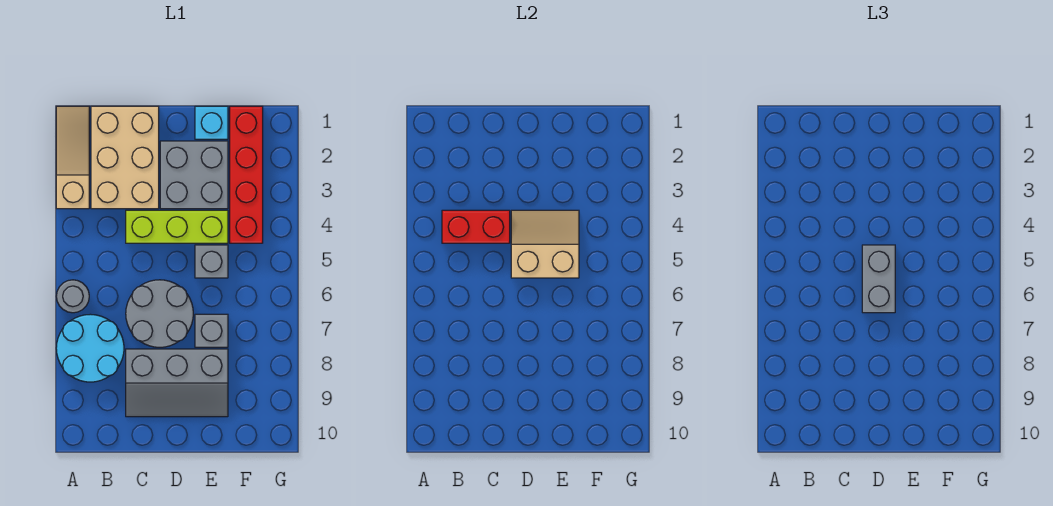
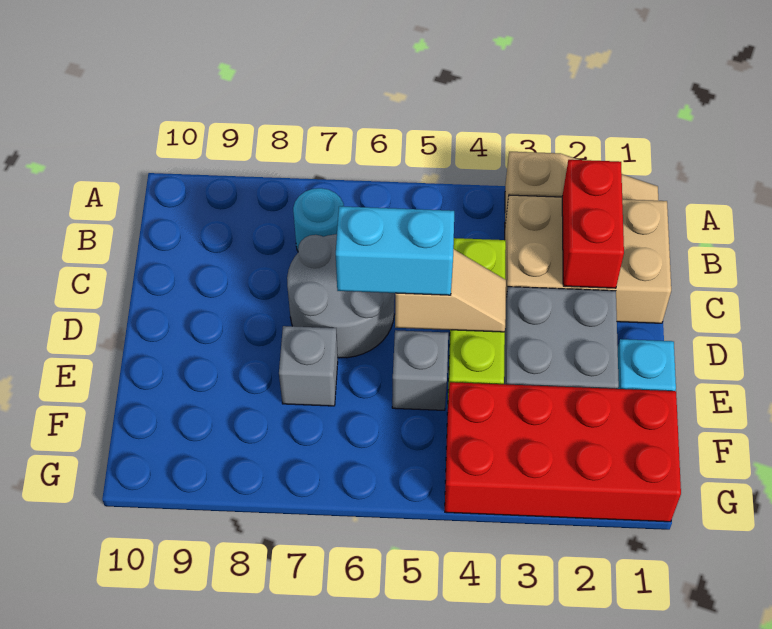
grey 1x1 round brick [56,280,89,313] -> none
cyan 2x2 round brick [56,314,124,382] -> cyan 1x1 round brick [293,188,344,251]
red 1x2 brick [442,210,510,243] -> red 1x2 brick moved to [562,160,624,288]
grey 2x3 slope [126,349,228,417] -> none
tan 2x2 slope [511,210,579,278] -> tan 1x2 slope [395,249,506,332]
grey 1x2 brick [862,245,895,313] -> cyan 1x2 brick [336,206,454,295]
red 1x4 brick [230,106,263,243] -> red 2x4 brick [445,382,681,522]

